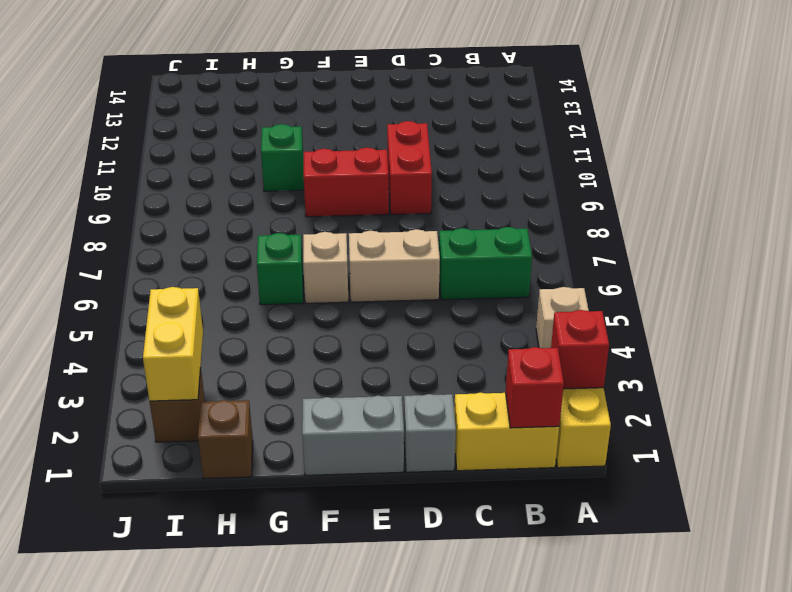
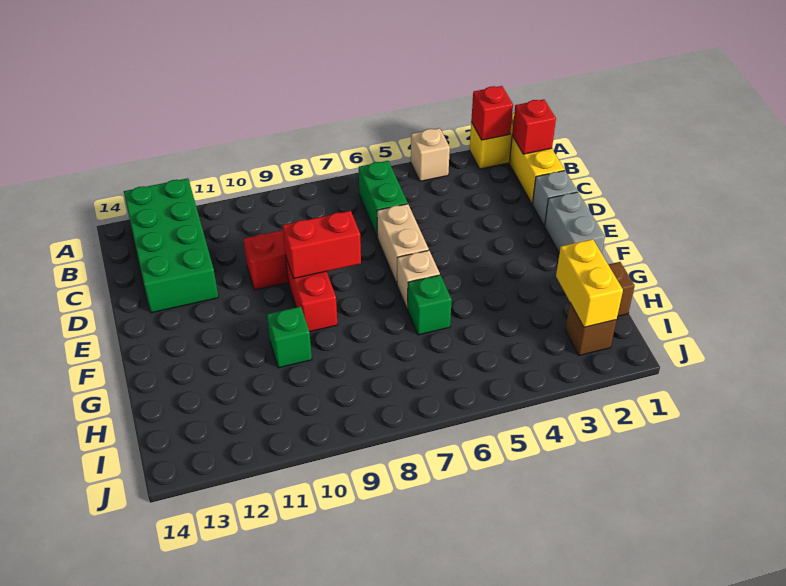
none -> green 2x4 brick [124,178,218,313]
none -> red 1x2 brick [283,211,361,279]
yellow 1x2 brick [143,287,203,401] -> yellow 1x2 brick turned to [556,239,623,327]

